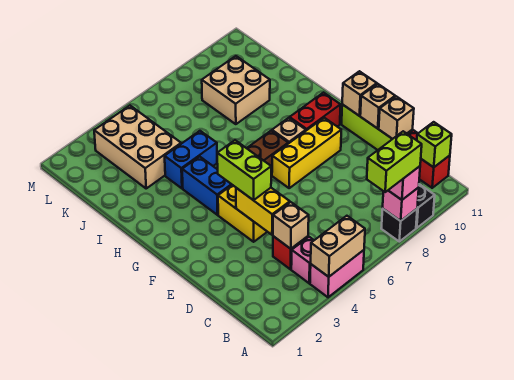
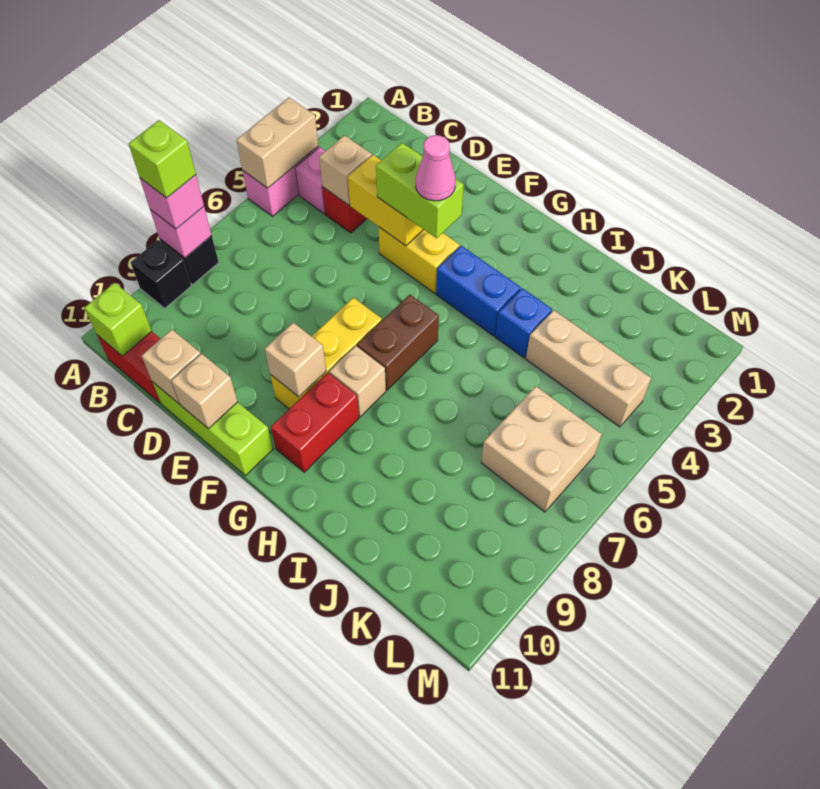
lime 1x2 brick [367,131,422,192] -> lime 1x1 brick [128,120,196,198]
none -> pink 1x1 cone [416,135,456,201]
tan 1x1 brick [342,71,377,116] -> tan 1x1 brick moved to [265,323,326,397]
blue 1x2 brick [165,131,217,188] -> blue 1x1 brick [495,288,552,358]
tan 2x3 brick [94,106,181,188] -> tan 1x3 brick [526,310,651,427]
tan 2x2 brick [202,56,270,124] -> tan 2x2 brick moved to [481,386,602,512]

